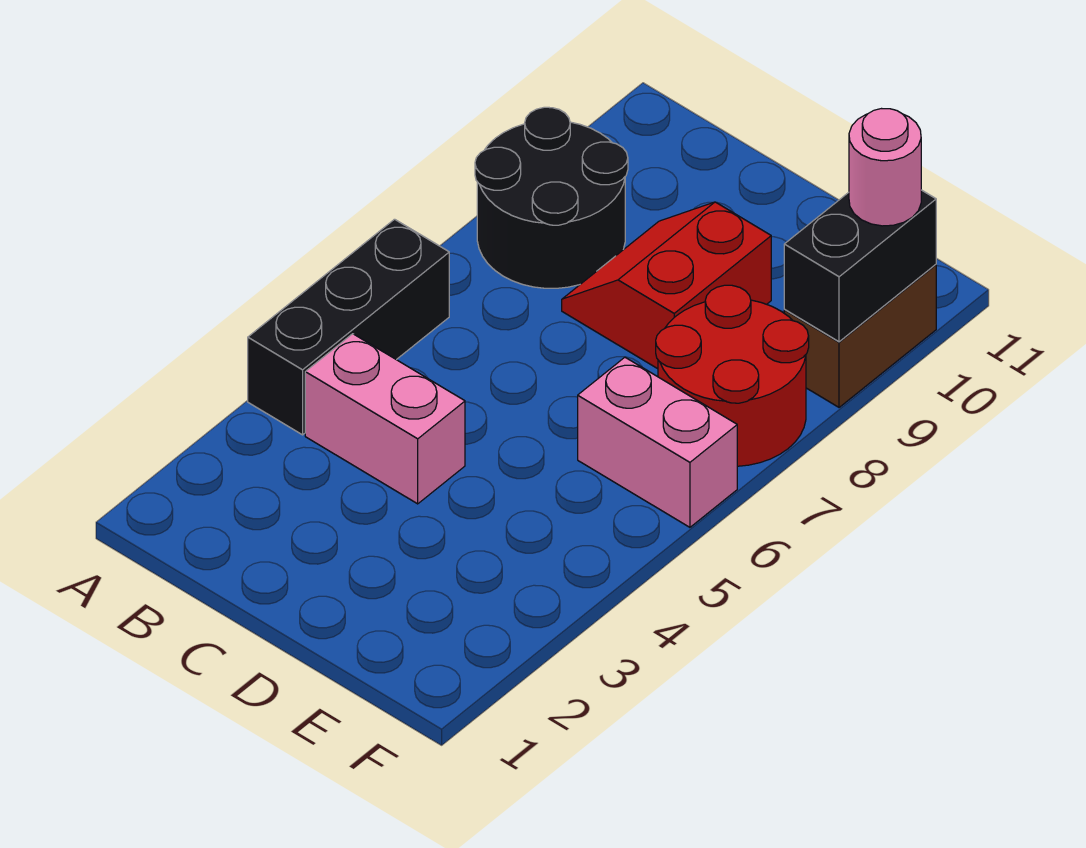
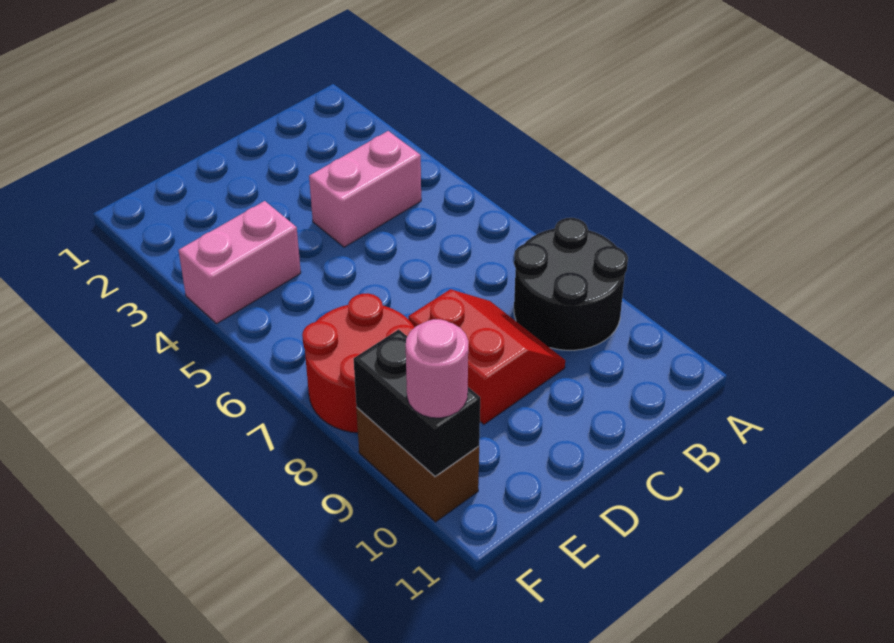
black 1x3 brick [248,219,449,435] -> none
pink 1x2 brick [578,357,737,527] -> pink 1x2 brick moved to [179,201,301,324]

